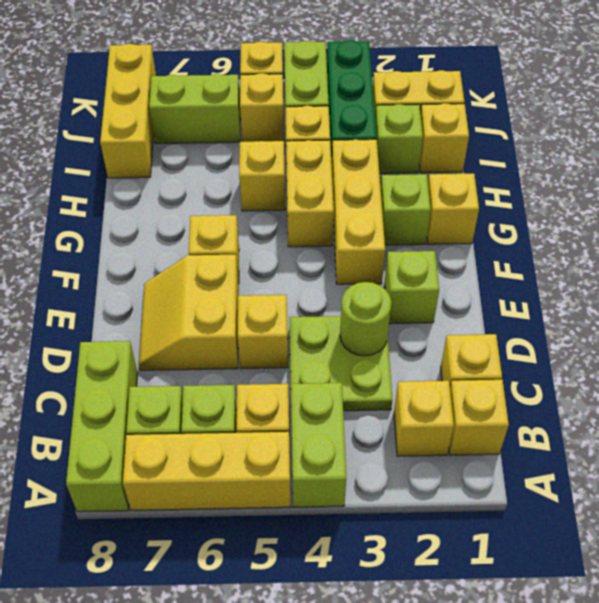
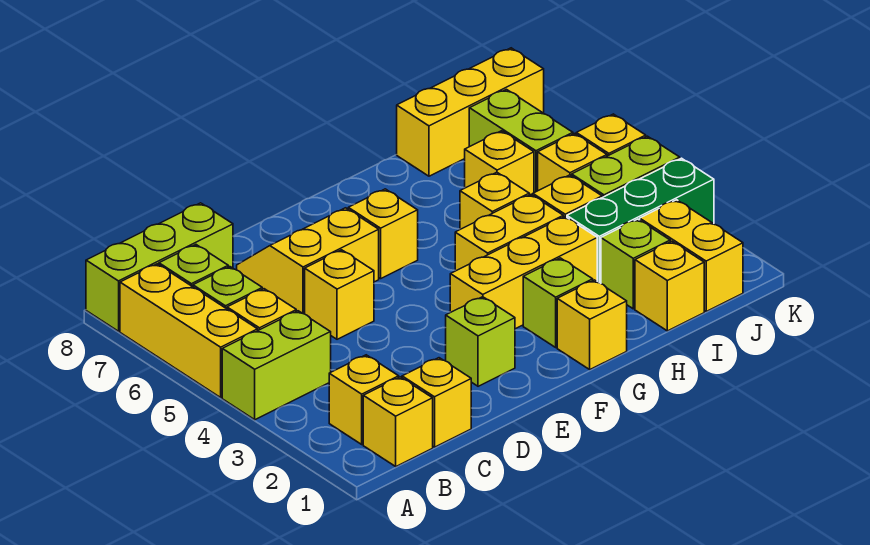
lime 2x2 plate [289,316,392,411] -> none
lime 1x1 round brick [340,282,391,356] -> none
none -> yellow 1x1 brick [465,131,534,195]

